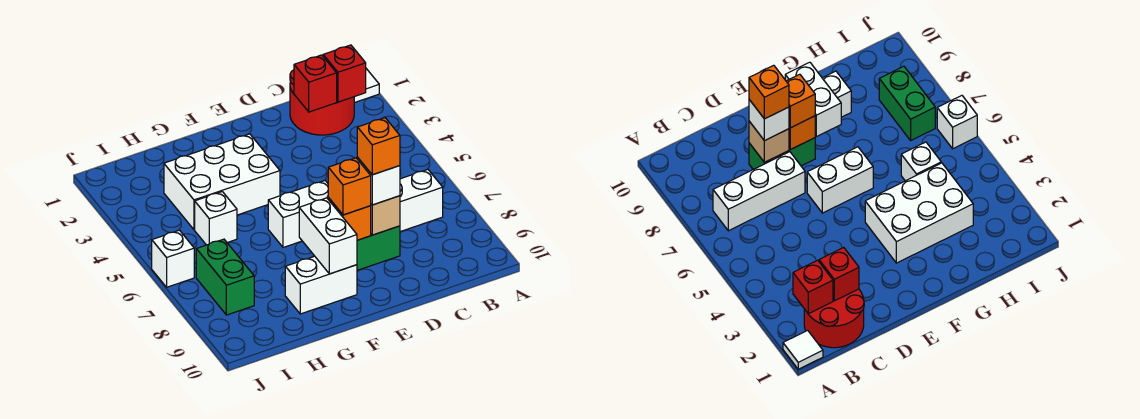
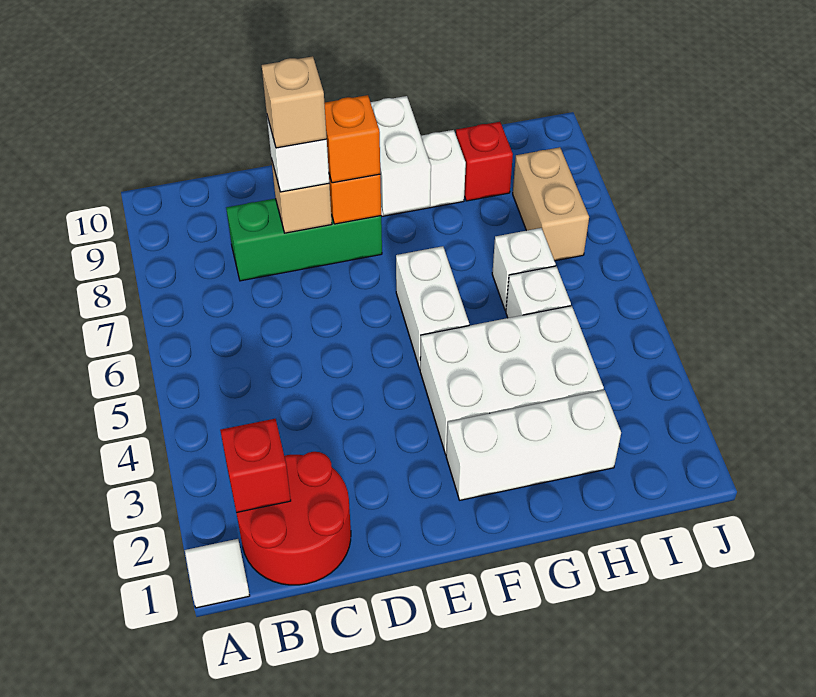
white 1x3 brick [400,170,443,232] -> white 1x3 brick moved to [446,390,621,500]
red 1x1 brick [294,55,337,112] -> red 1x1 brick moved to [456,122,513,201]
green 1x2 brick [357,226,400,270] -> green 1x3 brick [226,198,382,281]
orange 1x1 brick [357,118,400,175] -> tan 1x1 brick [262,56,327,148]
white 1x2 brick [268,181,328,247] -> white 1x2 brick turned to [396,246,469,369]
green 1x2 brick [196,239,254,315] -> tan 1x2 brick [513,147,589,261]
white 1x1 brick [152,230,194,287] -> white 1x1 brick moved to [492,228,556,311]

